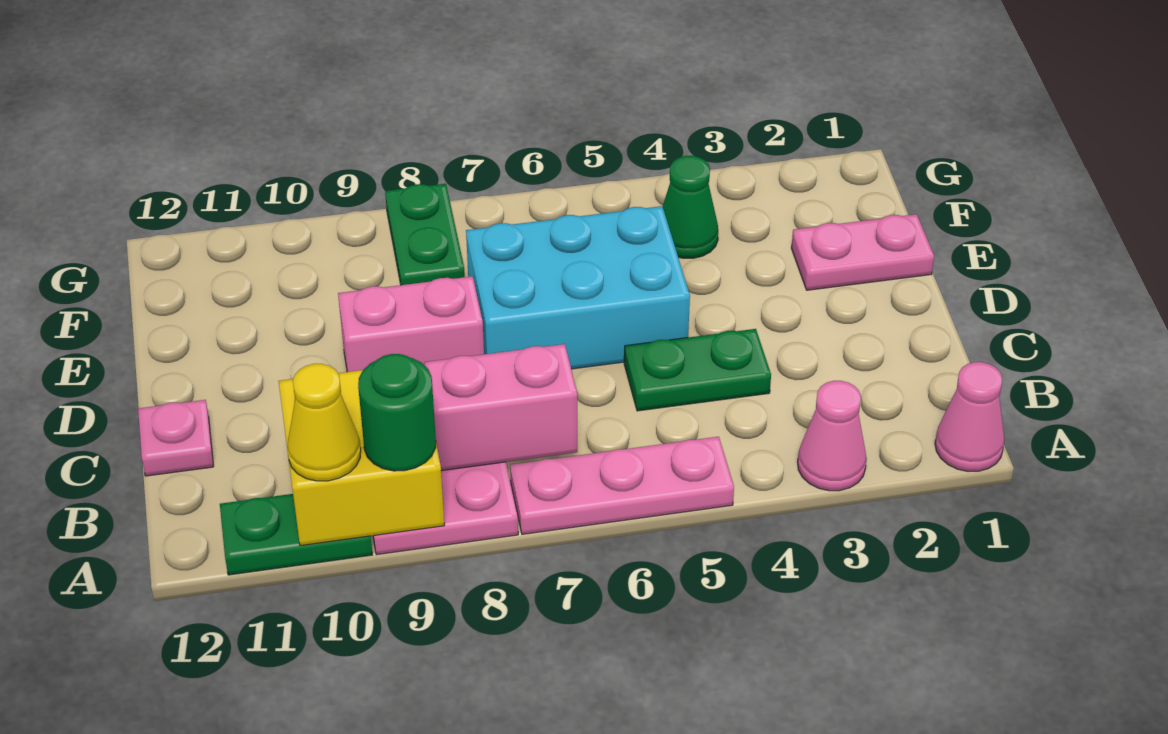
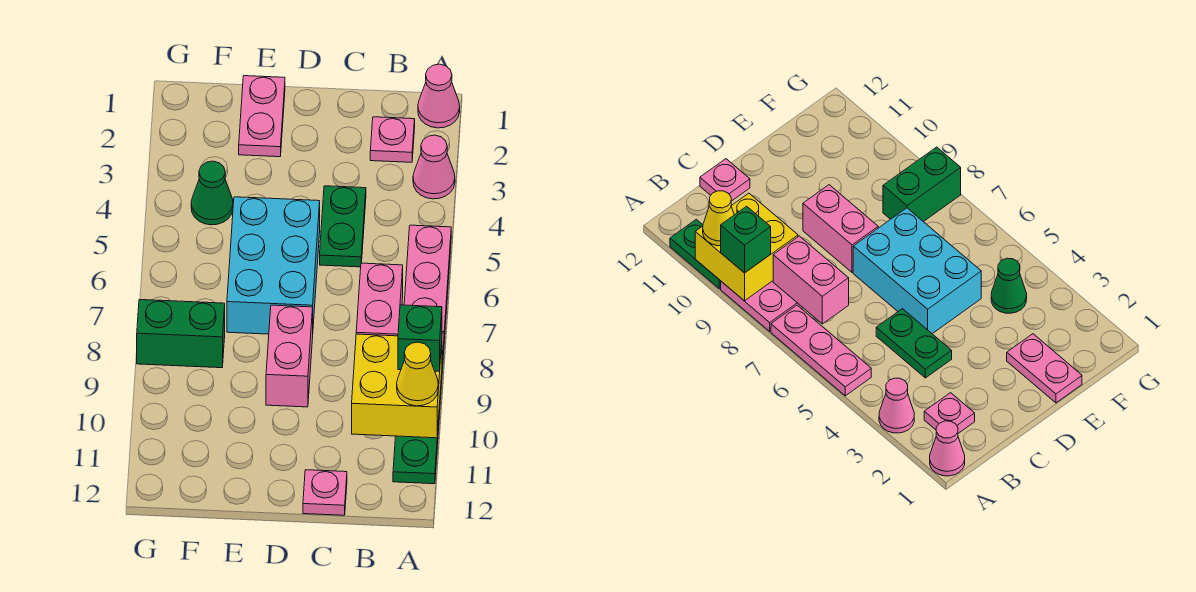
green 1x1 round brick [358,354,436,471] -> green 1x1 brick [398,305,442,371]
none -> pink 1x1 plate [370,117,415,162]
green 1x2 plate [385,184,465,285] -> green 1x2 brick [137,300,225,368]

